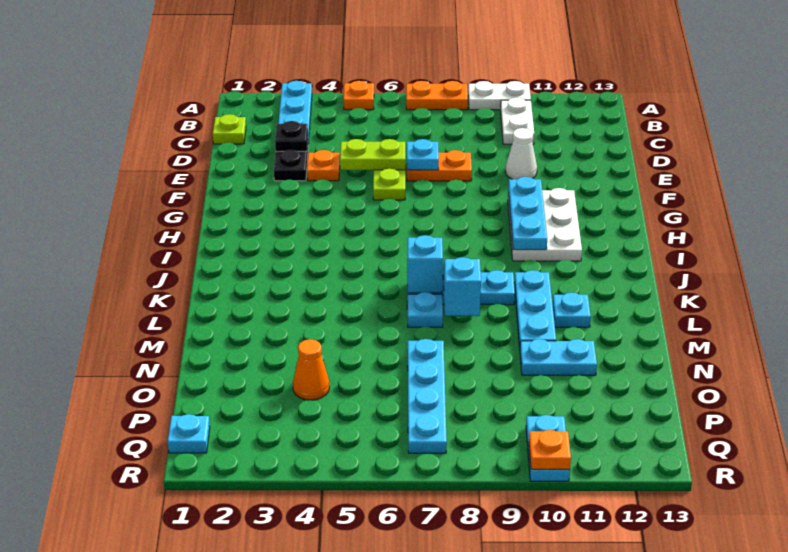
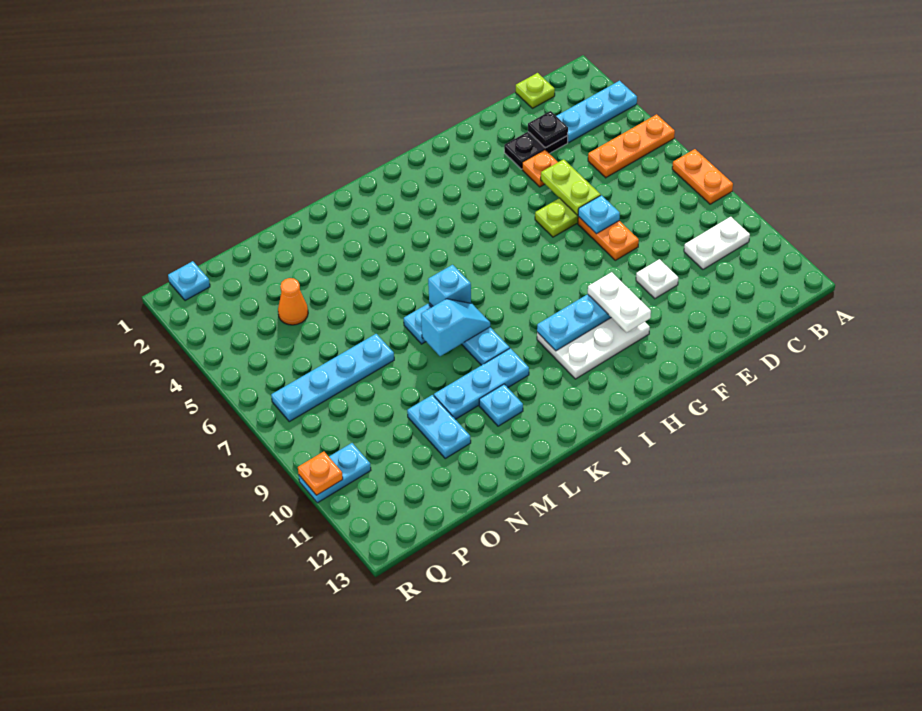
orange 1x1 plate [344,81,374,110] -> orange 1x3 plate [588,114,675,178]
white 1x2 plate [468,81,531,110] -> white 1x2 plate moved to [588,272,651,332]
white 1x1 cone [505,128,537,179] -> white 1x1 plate [636,259,678,299]

